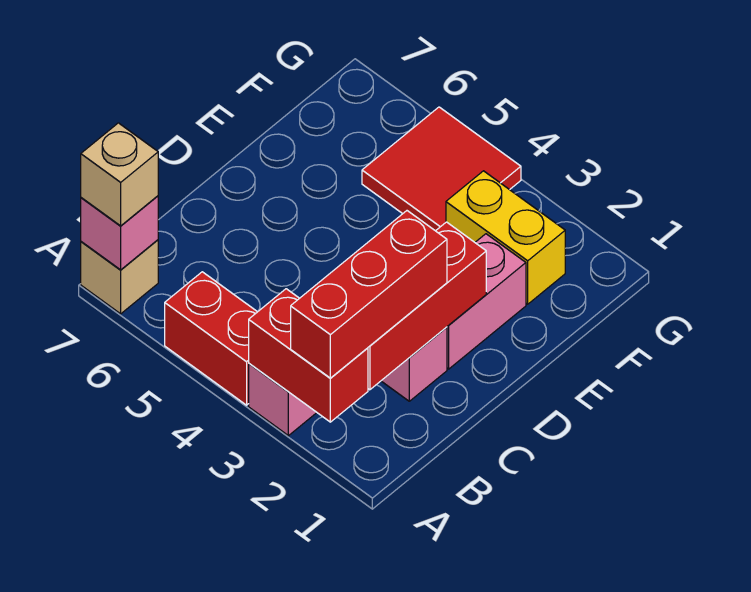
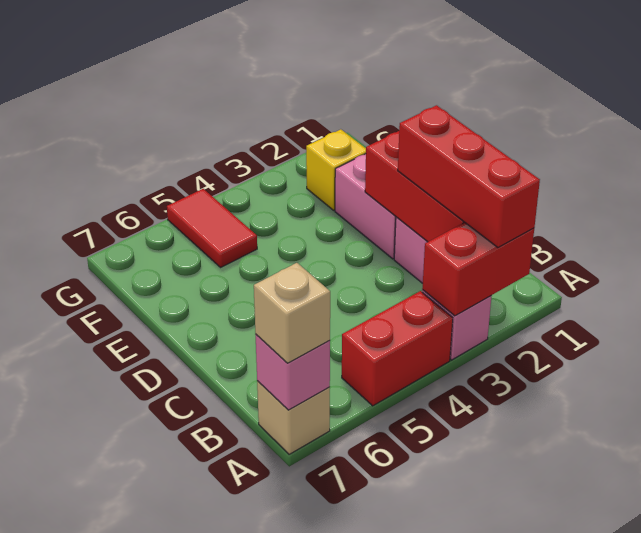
yellow 1x2 brick [446,171,565,304] -> yellow 1x1 brick [306,129,366,210]
red 2x2 tile [362,107,521,231] -> red 1x2 tile [167,189,257,267]

